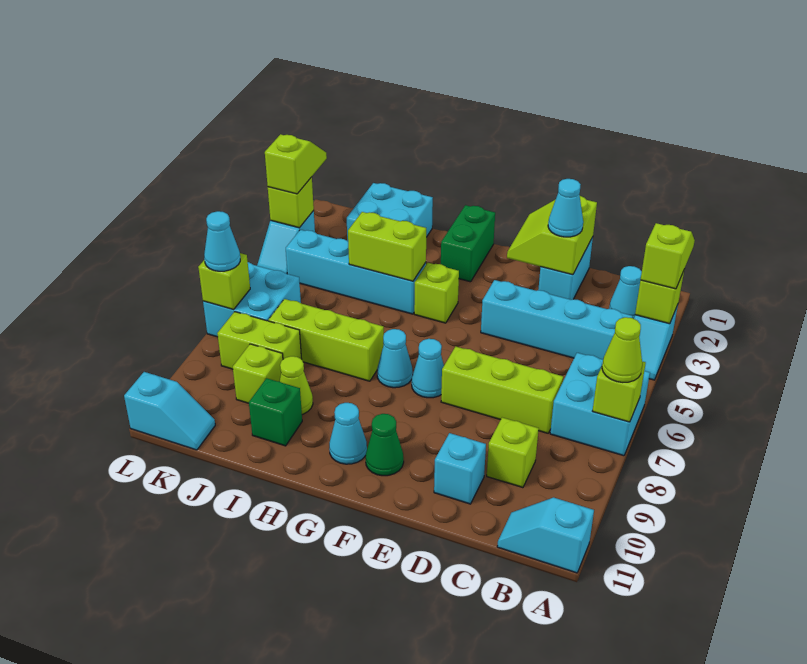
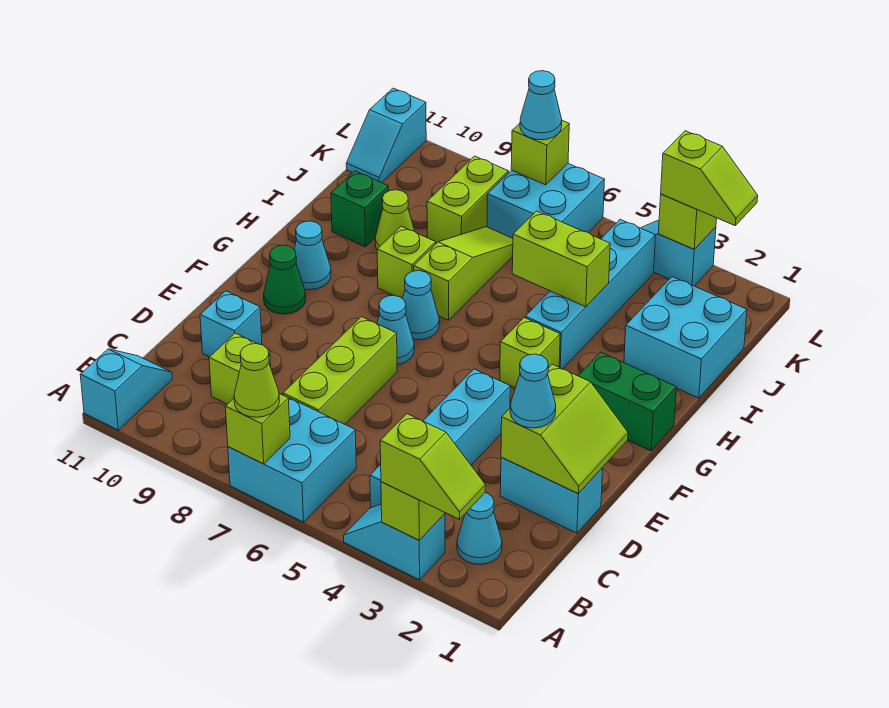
lime 2x2 slope [507,196,597,275] -> lime 2x2 slope turned to [501,364,628,494]
lime 1x2 brick [348,212,426,281] -> lime 1x2 brick turned to [512,211,610,307]
lime 1x3 brick [268,299,384,381] -> lime 1x3 slope [414,227,513,320]
lime 1x1 brick [233,344,283,403] -> lime 1x1 brick moved to [377,226,436,299]

